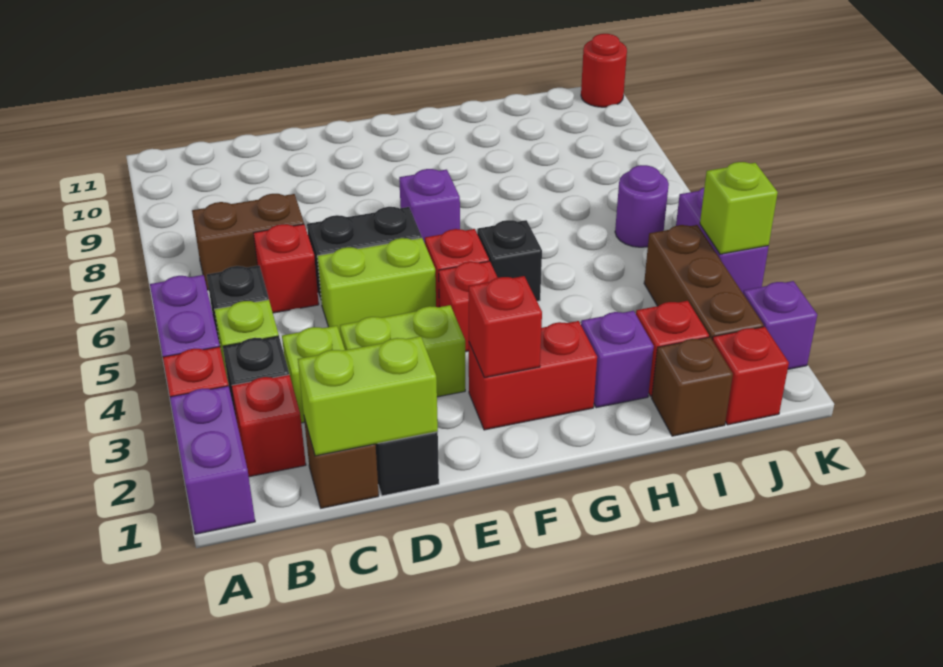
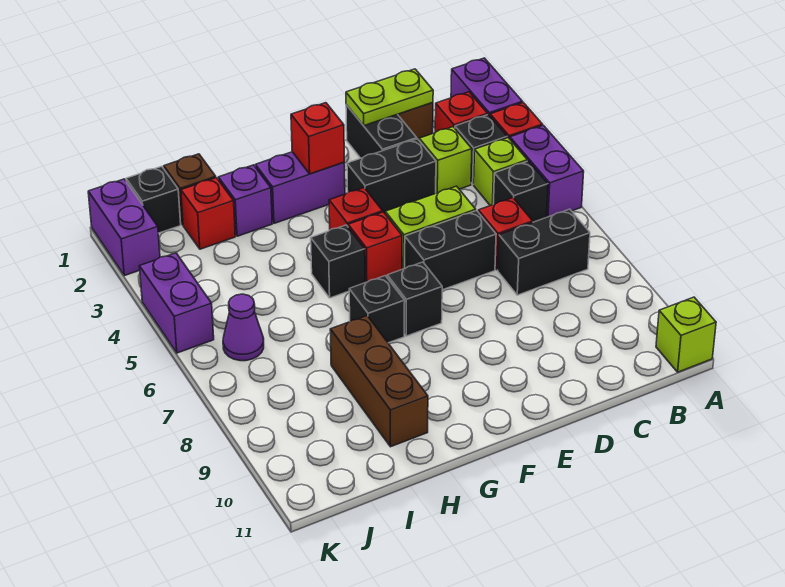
brown 1x2 brick [192,194,304,290] -> black 1x2 brick [498,209,590,295]
lime 1x2 brick [298,336,438,456] -> lime 1x2 plate [346,69,433,126]
lime 1x2 brick [340,305,465,397] -> black 1x2 brick [347,139,436,213]
red 1x2 brick [469,321,597,430] -> purple 1x2 brick [255,152,345,223]
purple 1x1 brick [399,169,460,243] -> black 1x1 brick [387,262,442,336]
none -> black 1x1 brick [349,276,405,343]
red 1x1 brick [712,327,789,425] -> black 1x1 brick [126,166,181,233]
brown 1x3 brick [644,225,764,340] -> brown 1x3 brick moved to [330,316,428,447]
purple 1x1 round brick [615,165,669,247] -> purple 1x1 cone [223,294,264,361]
purple 1x1 brick [743,281,817,369] -> purple 1x2 brick [88,179,160,276]
lime 1x1 brick [700,162,778,254] -> lime 1x1 brick moved to [656,297,716,372]
red 1x1 round brick [581,34,627,107] -> none

